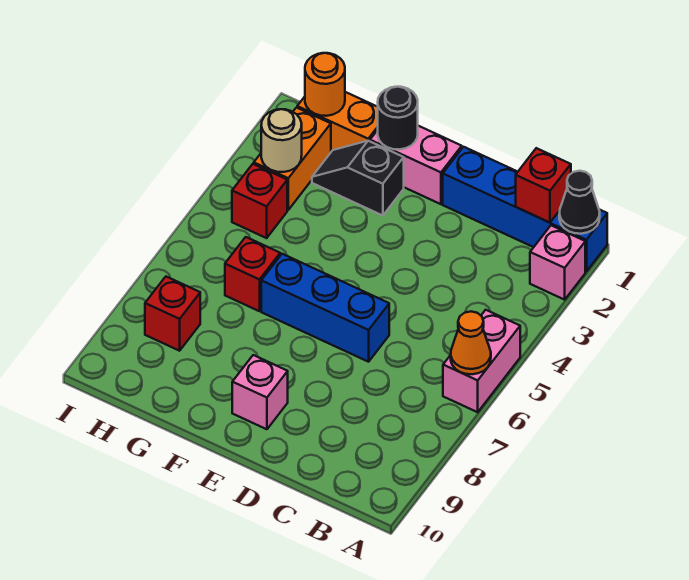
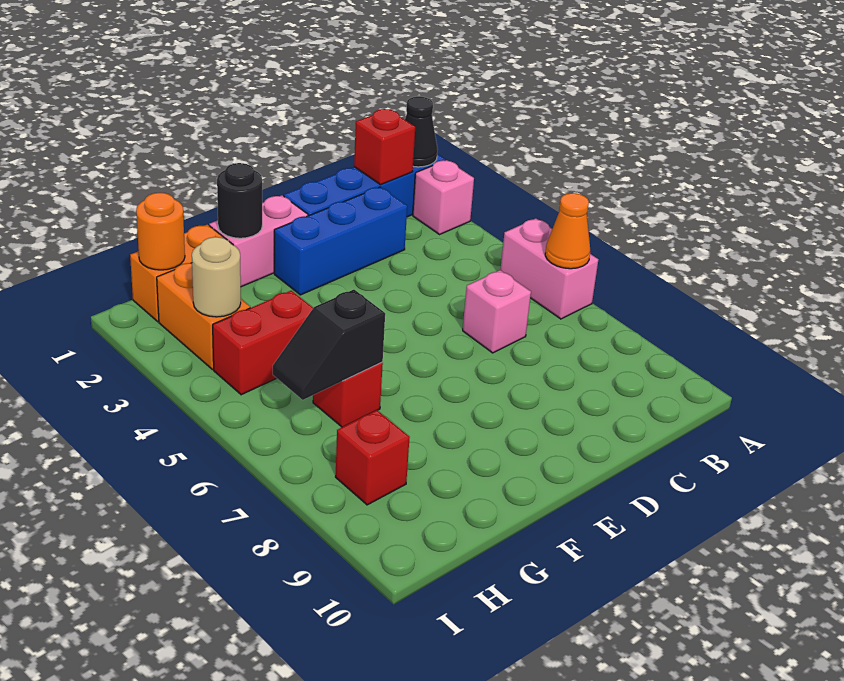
blue 1x3 brick [261,254,389,362] -> blue 1x3 brick moved to [274,187,407,295]
pink 1x1 brick [232,355,288,429] -> pink 1x1 brick moved to [463,270,531,353]
black 1x2 slope [312,141,404,216] -> black 1x2 slope moved to [273,290,385,400]
red 1x1 brick [232,164,287,238] -> red 1x2 brick [213,291,313,395]

